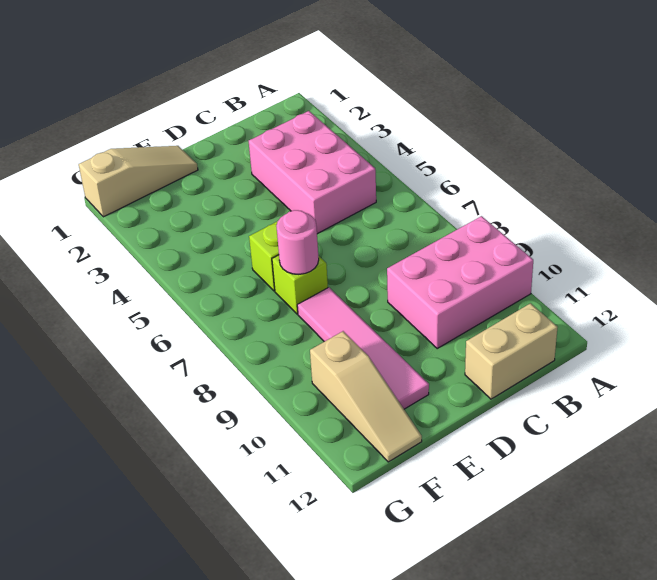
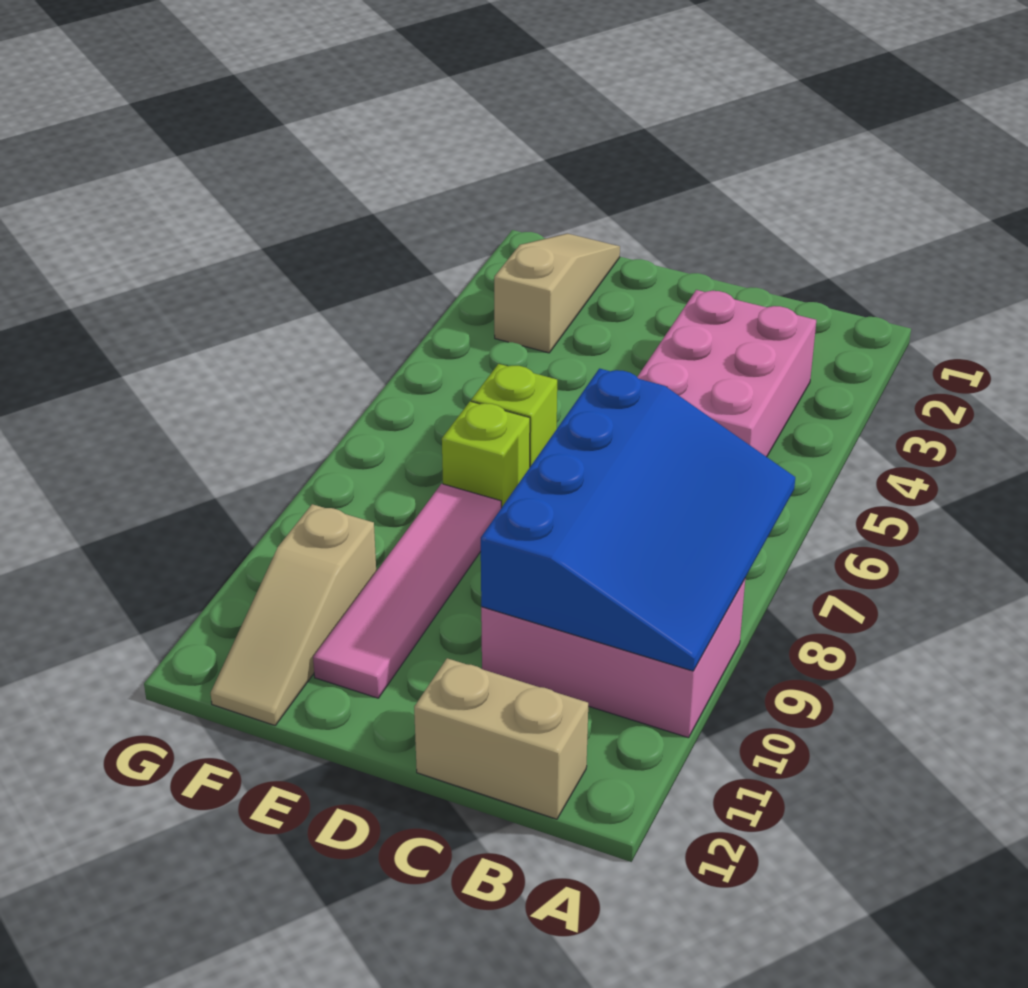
none -> blue 3x4 slope [481,369,795,671]
tan 1x3 slope [79,146,198,217] -> tan 1x3 slope turned to [494,233,620,353]
pink 1x1 round brick [276,210,319,274] -> none

